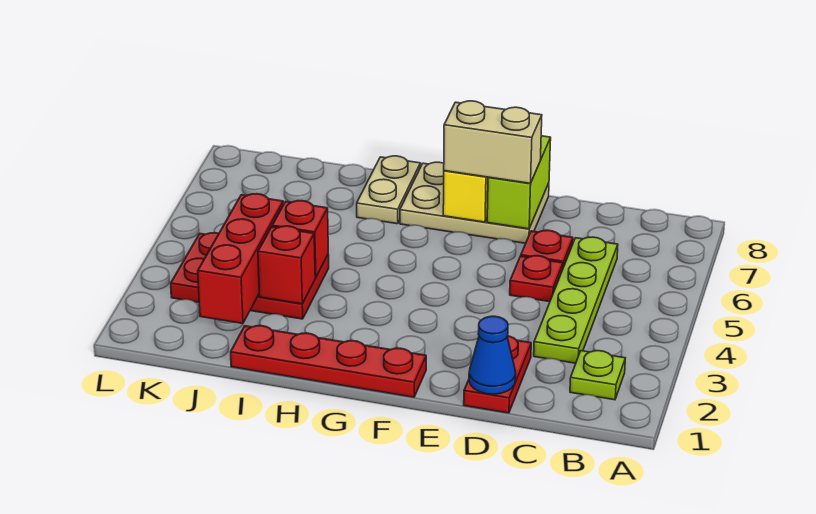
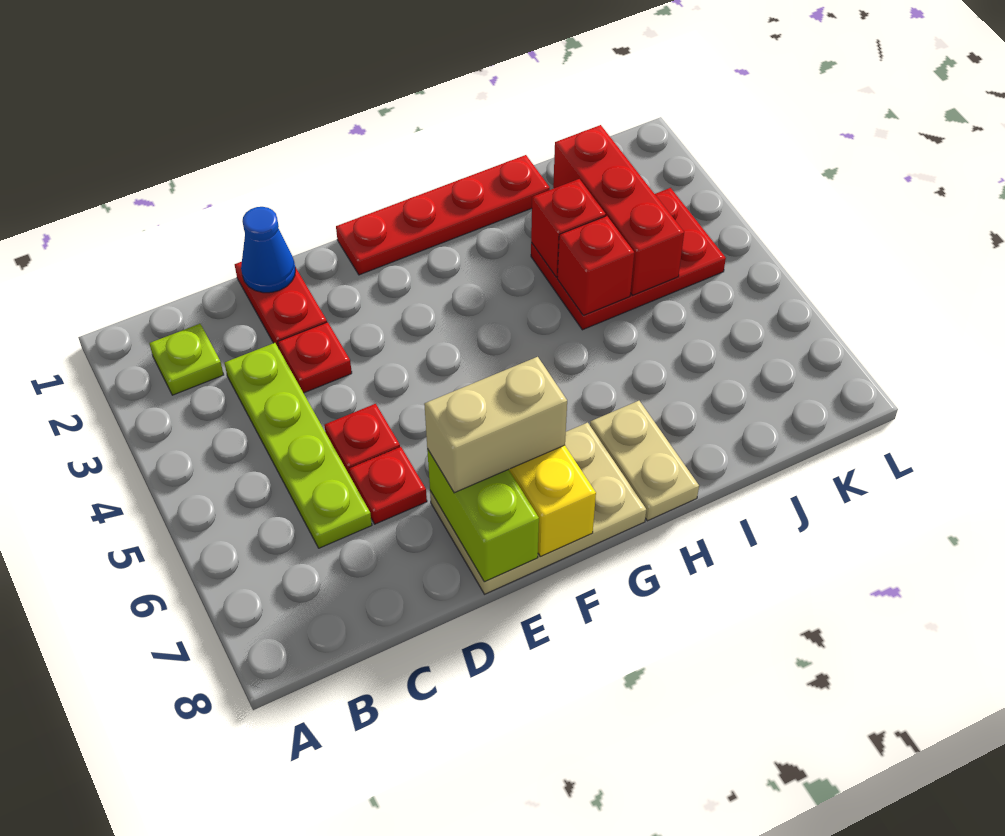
none -> red 1x1 plate [278,322,352,393]

